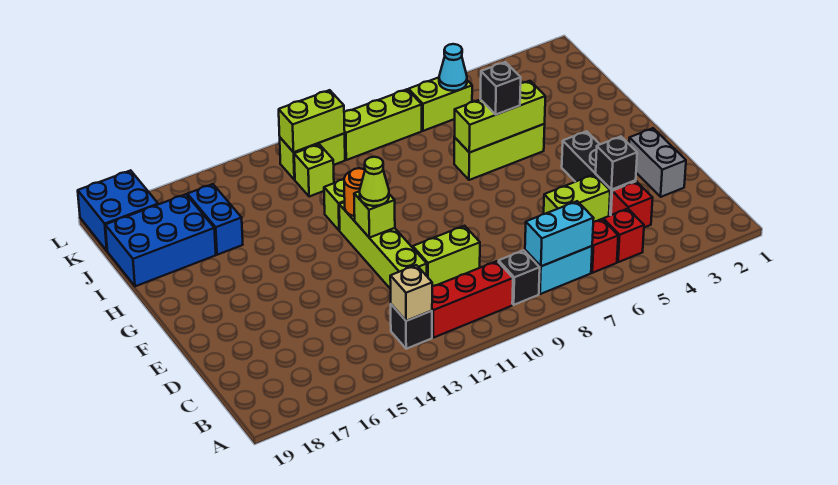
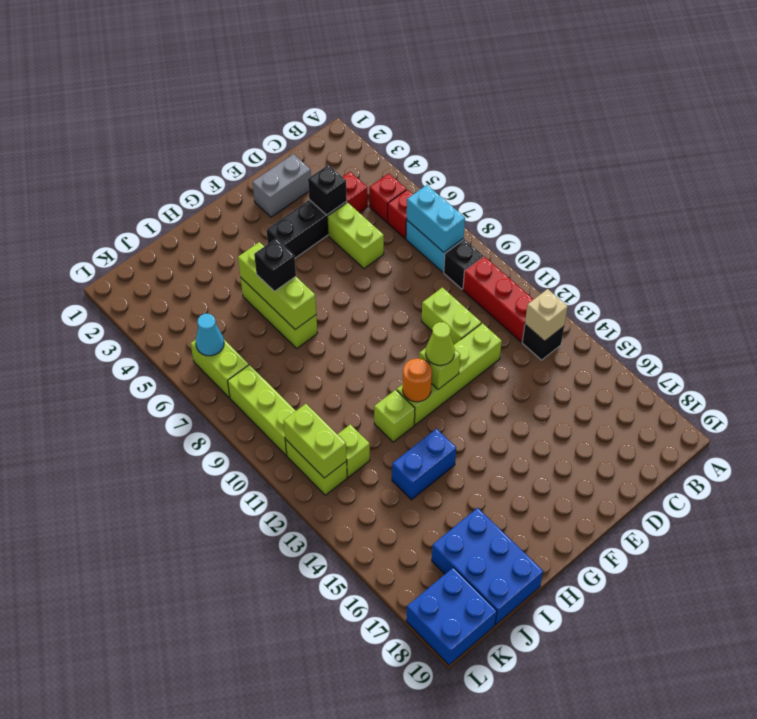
blue 1x2 brick [187,184,243,255] -> blue 1x2 brick moved to [392,429,456,500]

